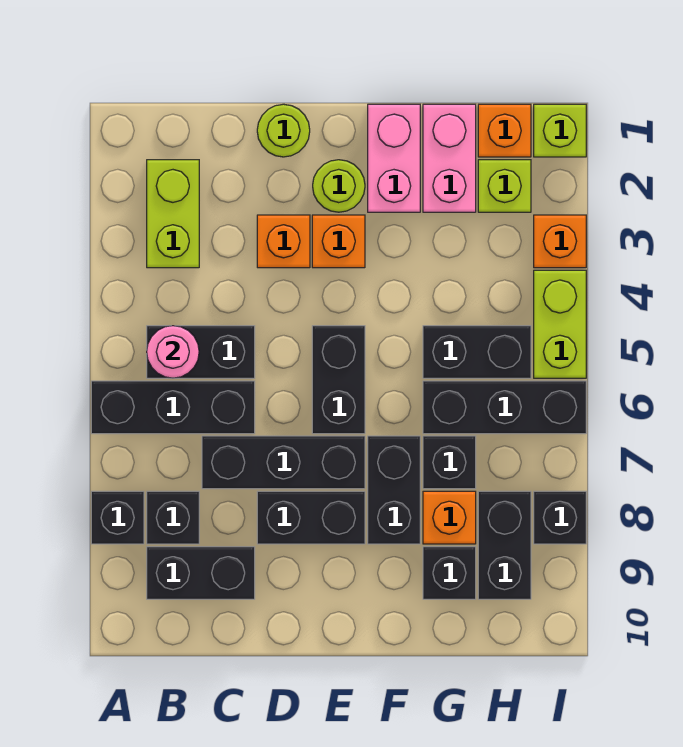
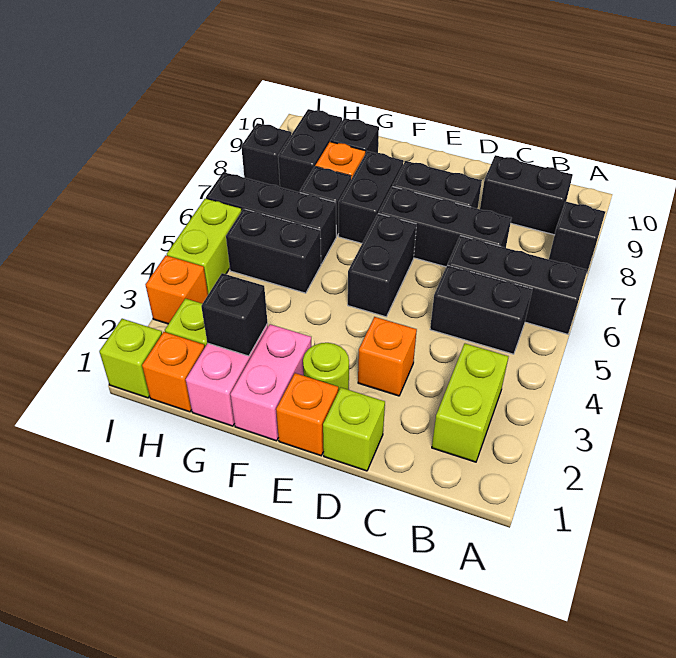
pink 1x1 round brick [147,326,199,378] -> none
black 1x1 brick [147,491,199,544] -> black 1x1 brick moved to [201,273,268,356]
lime 1x1 round brick [257,104,310,157] -> lime 1x1 brick [323,388,385,471]
orange 1x1 brick [312,215,365,268] -> orange 1x1 brick moved to [276,373,338,456]

